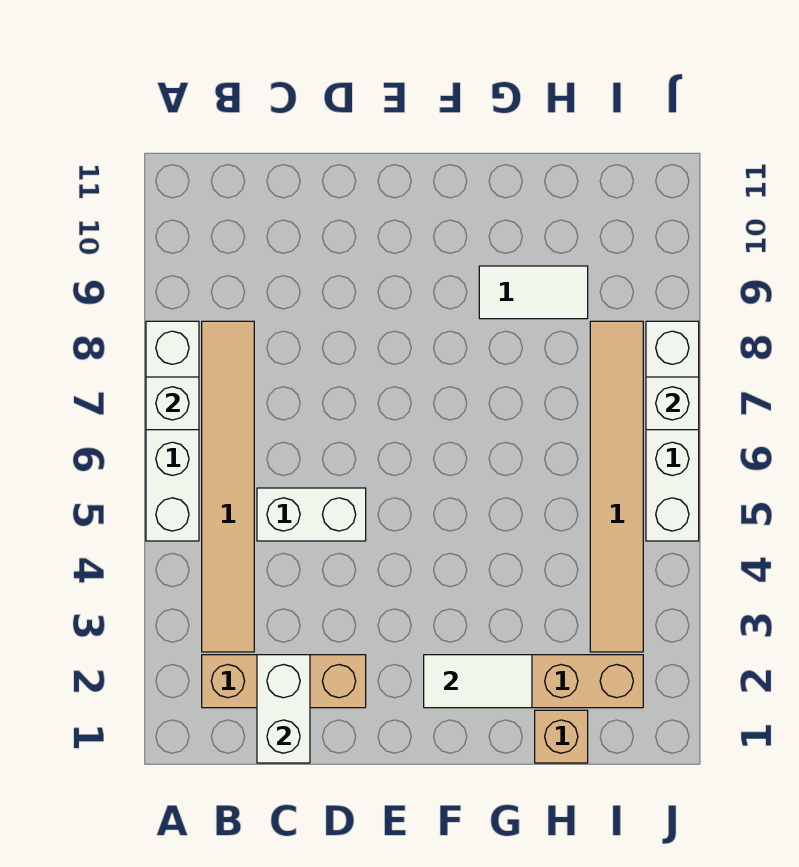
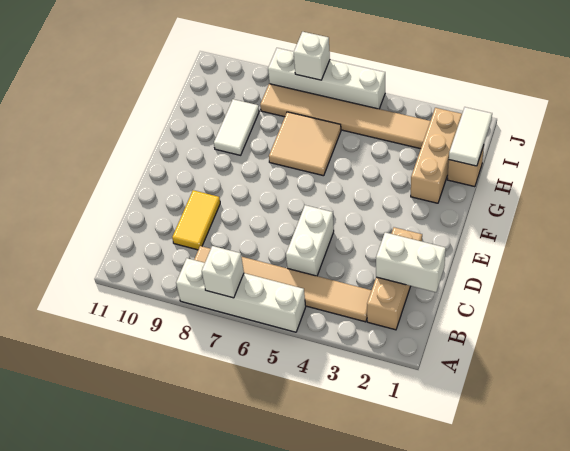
none -> yellow 1x2 tile [172,190,220,250]
white 1x2 tile [424,655,532,708] -> white 1x2 tile moved to [449,107,492,166]
none -> tan 2x2 tile [269,112,341,176]

